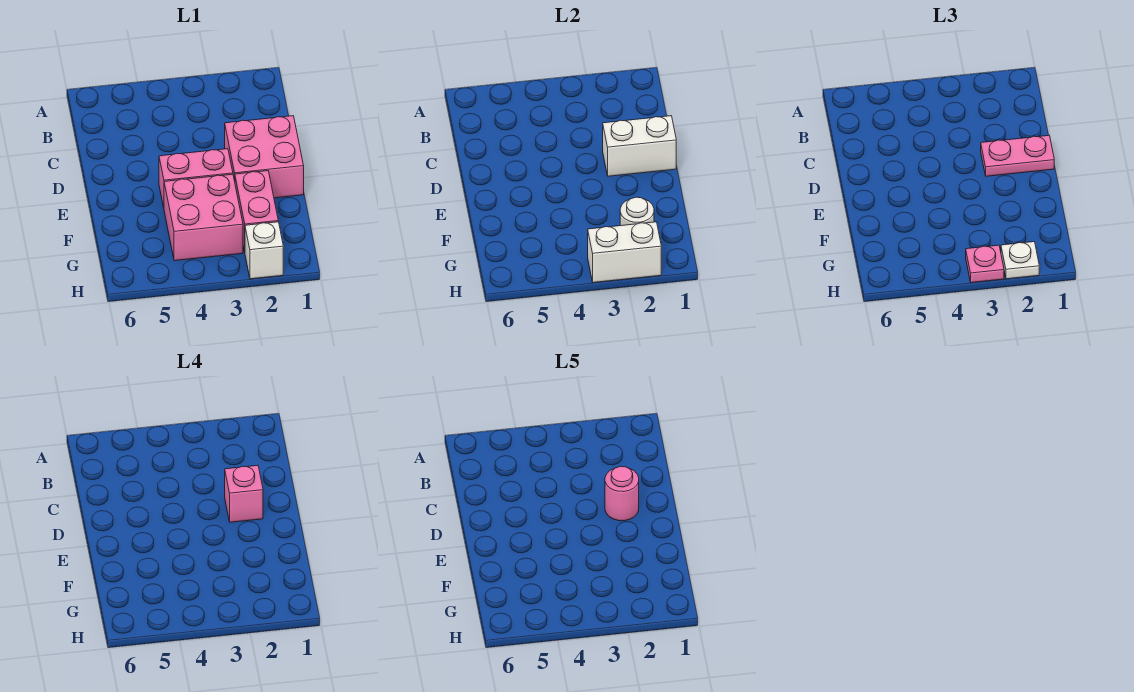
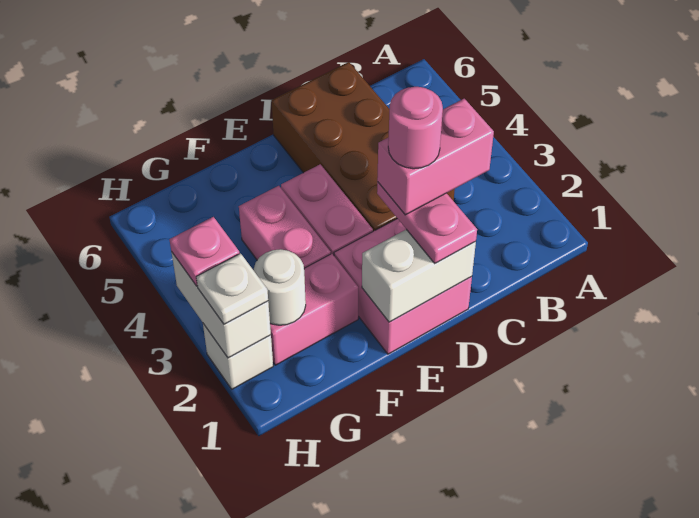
none -> brown 2x4 brick [271,62,455,231]
white 1x2 brick [603,116,676,176] -> white 1x2 brick turned to [362,229,476,322]
pink 1x1 brick [225,465,263,522] -> pink 1x2 brick [377,99,494,215]
pink 2x2 brick [164,174,243,261] -> pink 1x2 brick [239,186,331,268]

